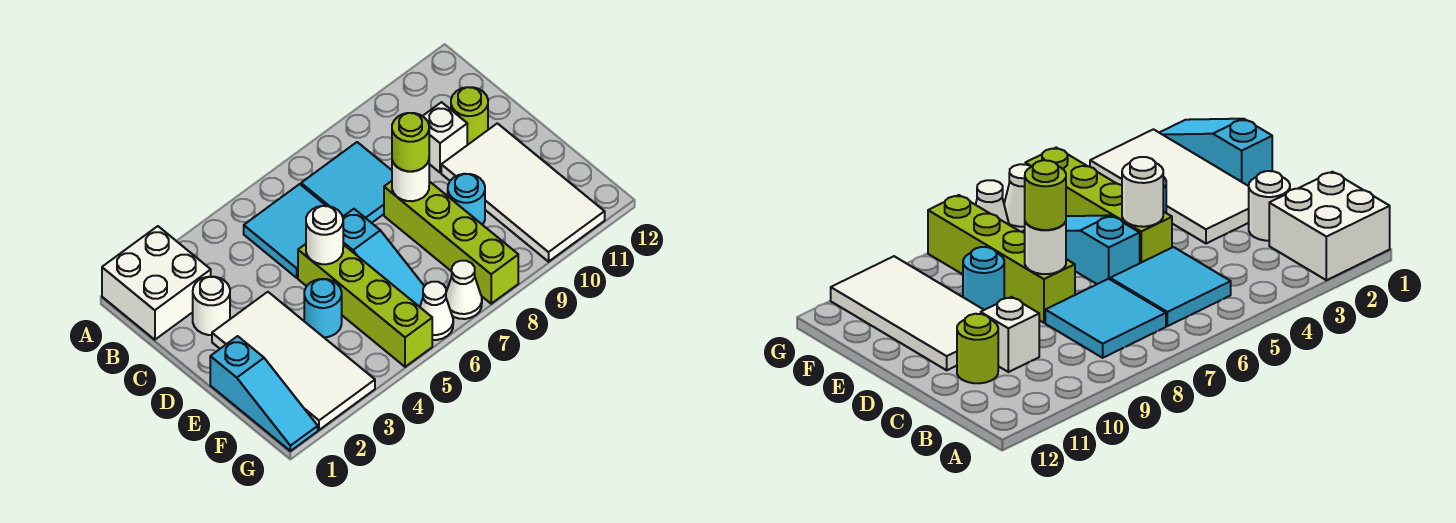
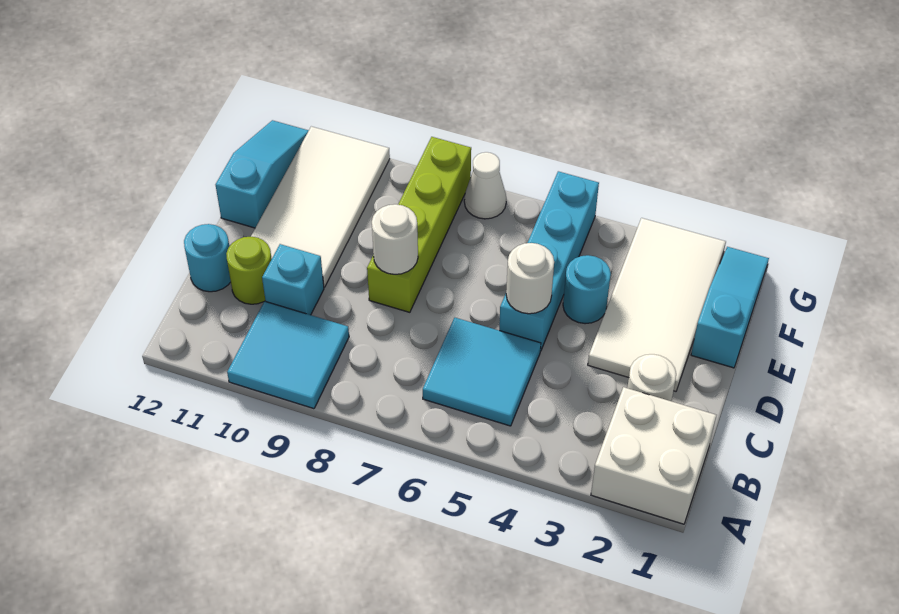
cyan 2x2 tile [301,142,392,223] -> cyan 2x2 tile moved to [227,301,349,409]
white 1x1 brick [423,102,467,173] -> cyan 1x1 brick [262,244,324,315]
lime 1x4 brick [298,244,432,367] -> cyan 1x4 brick [499,171,599,351]
cyan 1x3 slope [343,209,424,307] -> cyan 1x3 slope moved to [216,120,309,228]
lime 1x1 round brick [392,113,429,171] -> none
cyan 1x1 round brick [448,174,485,225] -> cyan 1x1 round brick moved to [184,224,231,292]
white 1x1 cone [420,282,453,340] -> none

